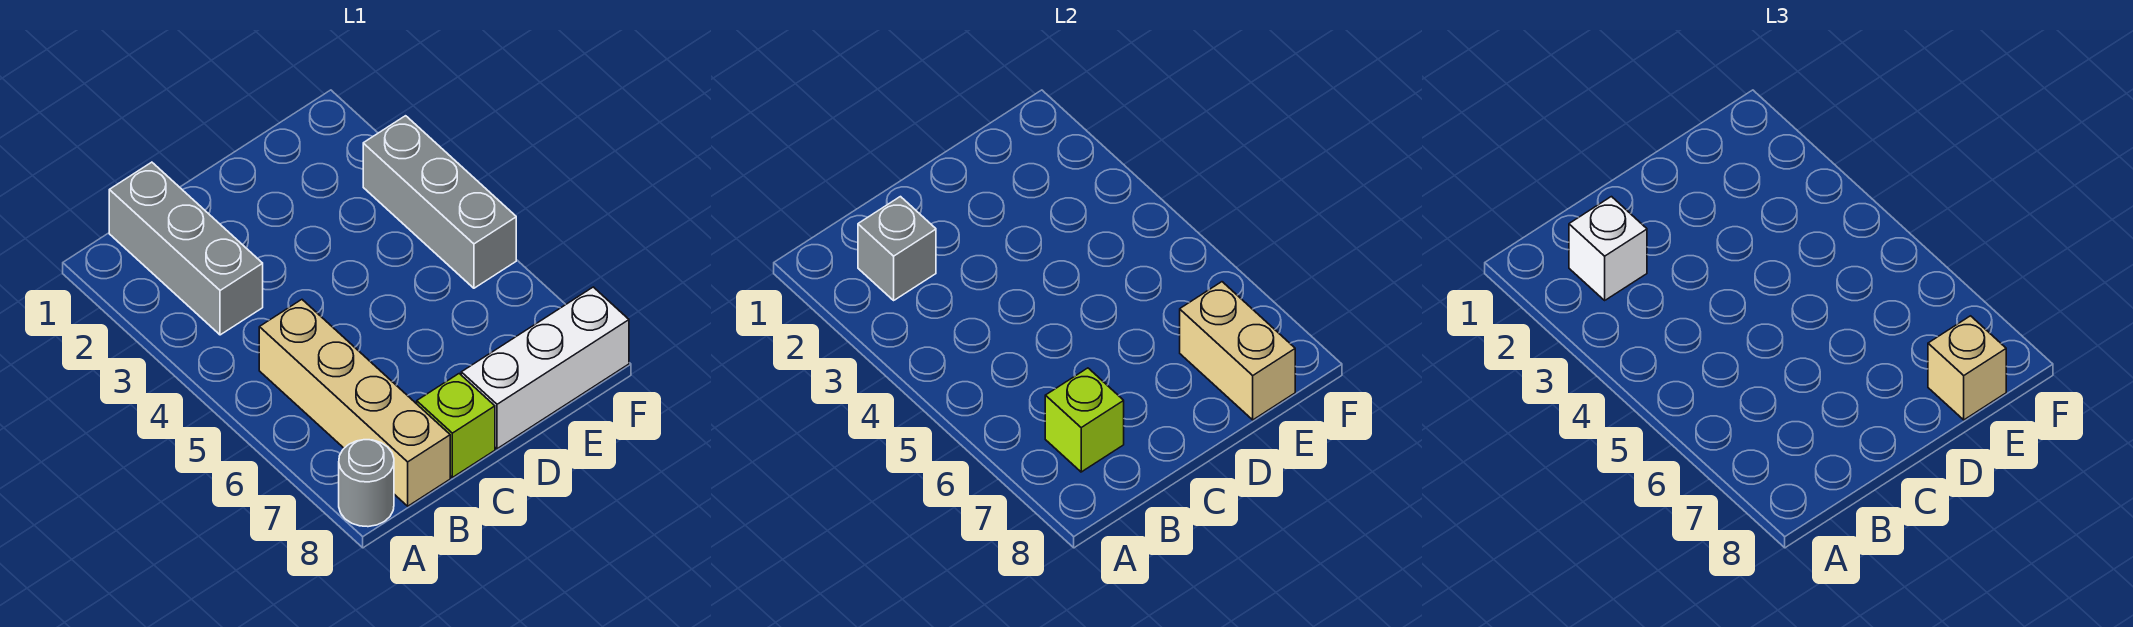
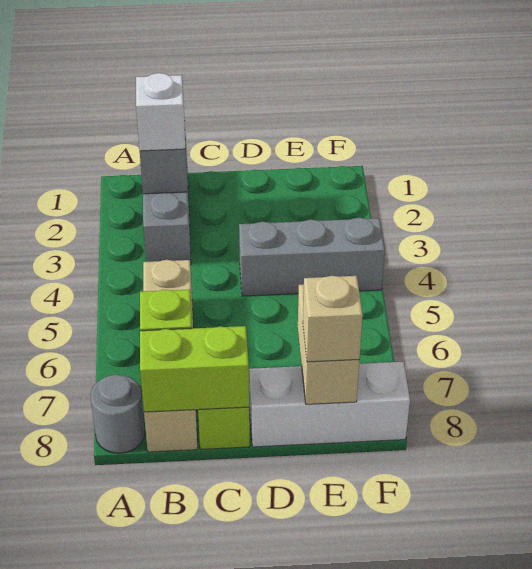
none -> lime 1x2 brick [140,326,249,412]
grey 1x3 brick [363,116,516,288] -> grey 1x3 brick turned to [239,218,385,296]

